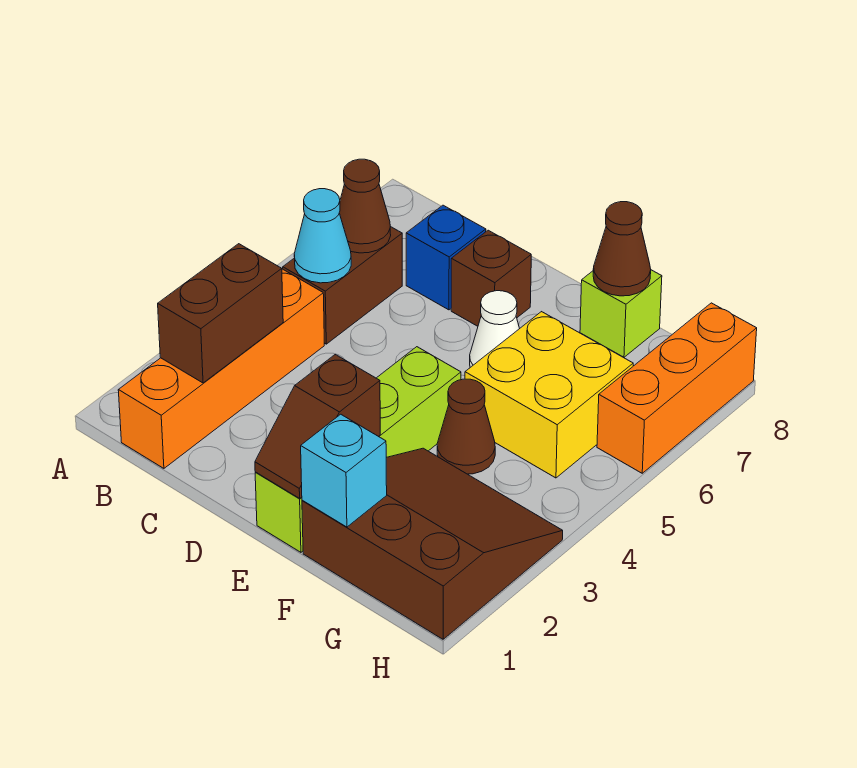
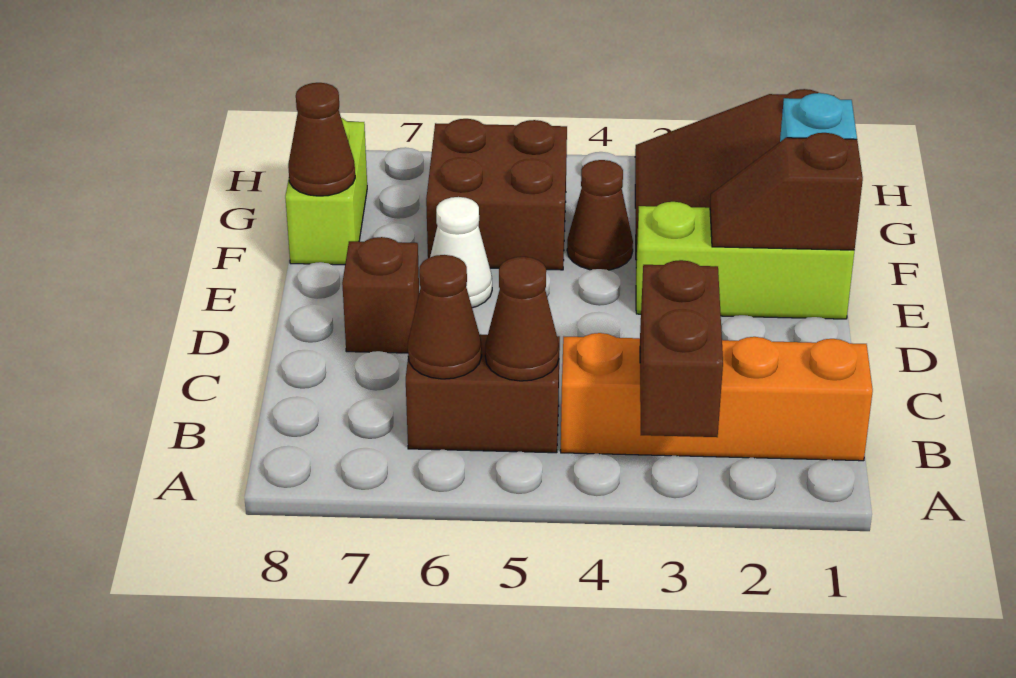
brown 1x2 brick [158,244,283,383] -> brown 1x2 brick turned to [640,260,723,437]
cyan 1x1 cone [294,189,351,283] -> brown 1x1 cone [485,257,559,381]
blue 1x1 brick [406,205,486,310] -> none
lime 1x4 brick [255,347,461,552] -> lime 1x3 brick [636,202,854,319]
brown 1x2 slope [255,355,380,498] -> brown 1x2 slope turned to [710,133,863,250]
yellow 2x2 brick [465,312,633,478] -> brown 2x2 brick [426,119,567,270]
lime 1x1 brick [580,270,662,357] -> lime 1x2 brick [285,118,367,265]
orange 1x3 brick [597,303,757,473] -> none

